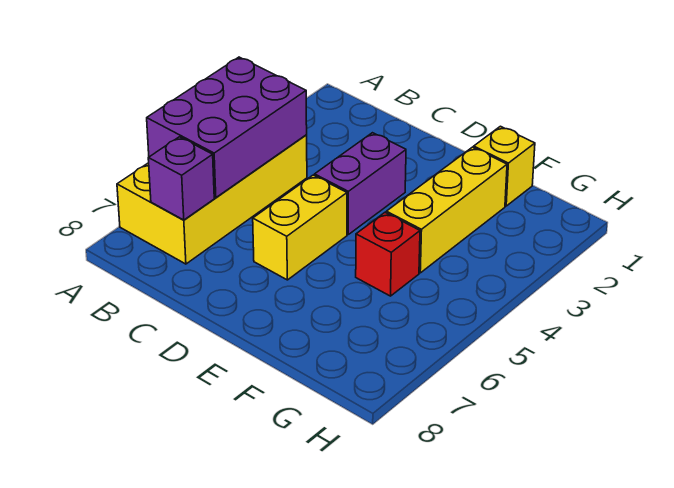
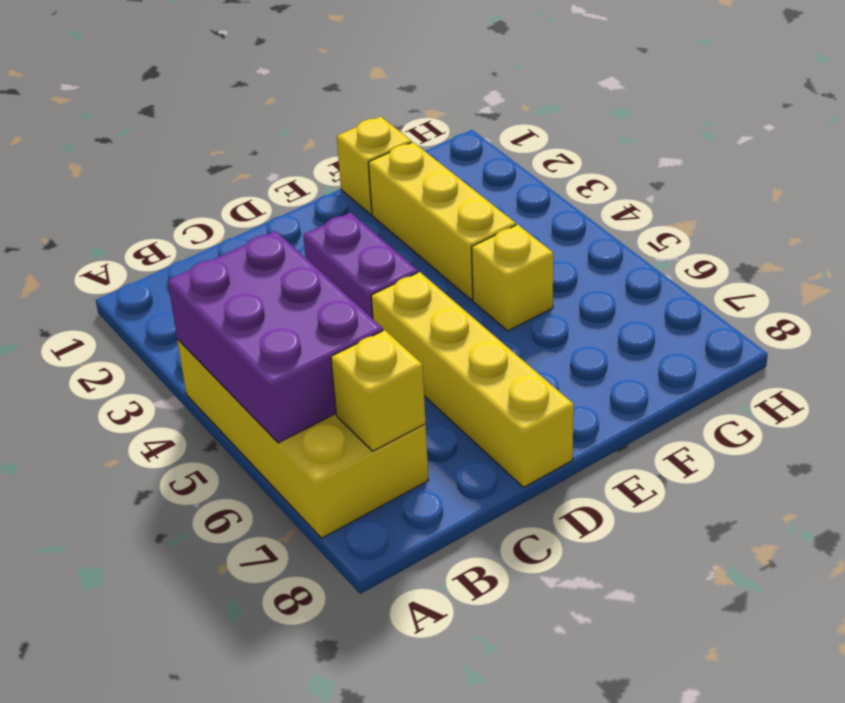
purple 1x1 brick [148,137,214,220] -> yellow 1x1 brick [331,330,426,451]
yellow 1x2 brick [253,175,347,280] -> yellow 1x4 brick [371,272,574,488]
red 1x1 brick [356,213,420,296] -> yellow 1x1 brick [472,225,553,331]

